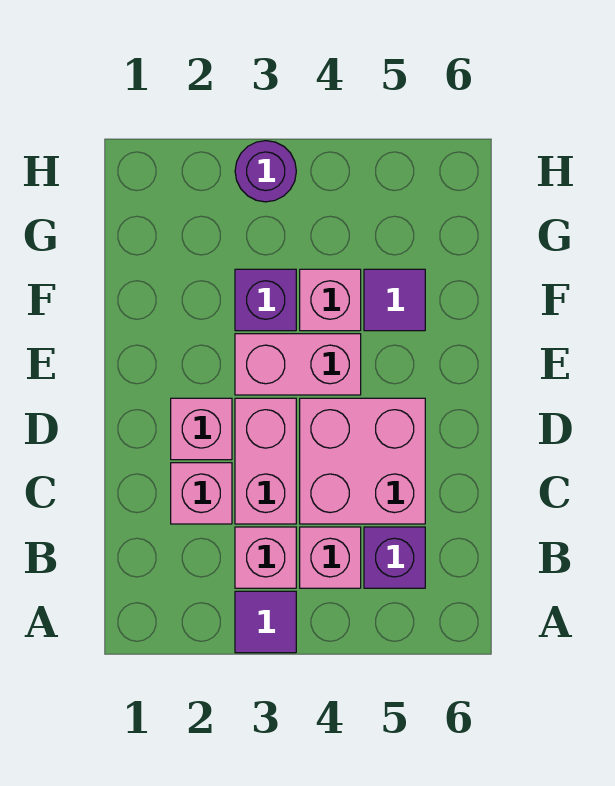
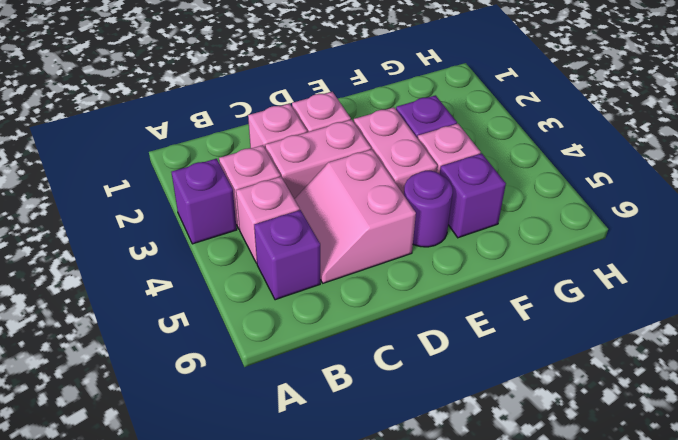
purple 1x1 tile [235,591,296,653] -> purple 1x1 brick [172,159,237,244]
pink 2x2 brick [300,398,425,524] -> pink 2x2 slope [295,149,416,283]
purple 1x1 tile [364,269,425,331] -> purple 1x1 brick [440,153,506,238]
purple 1x1 round brick [235,141,296,202] -> purple 1x1 round brick moved to [404,171,453,247]

